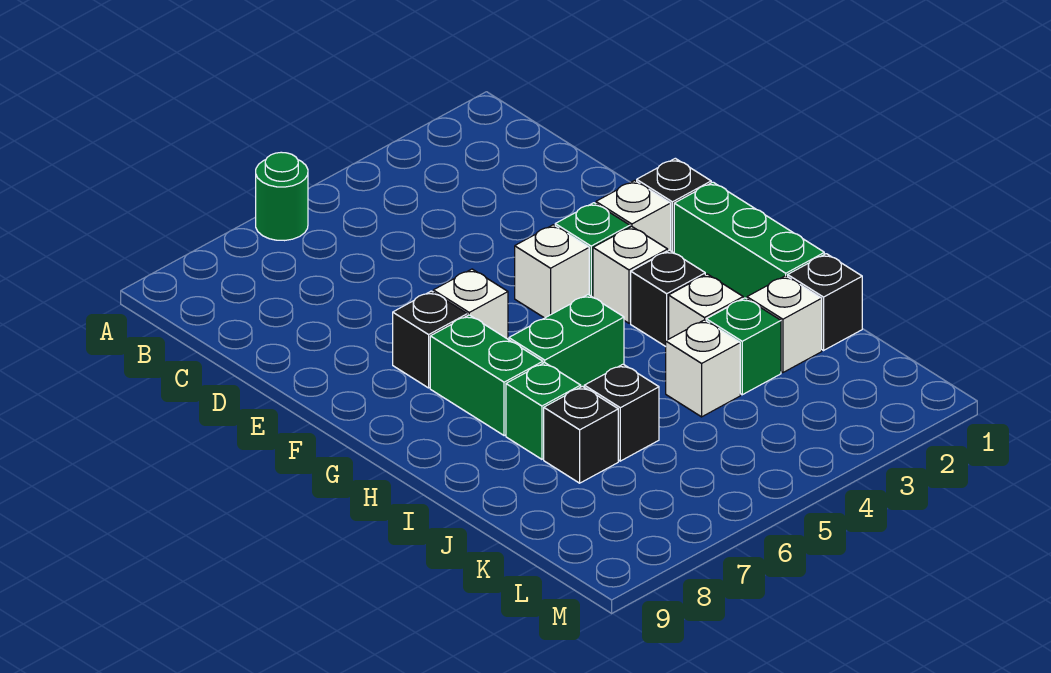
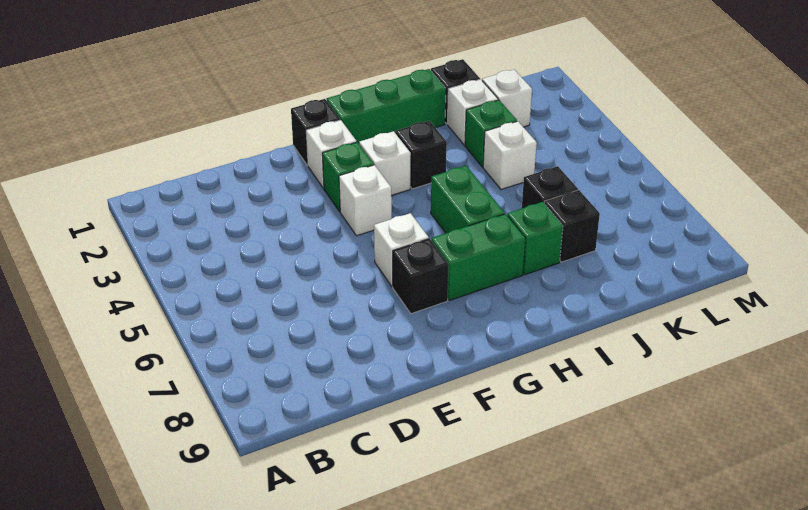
green 1x1 round brick [256,152,308,241] -> none
white 1x1 brick [669,274,743,339] -> white 1x1 brick moved to [482,70,532,127]

